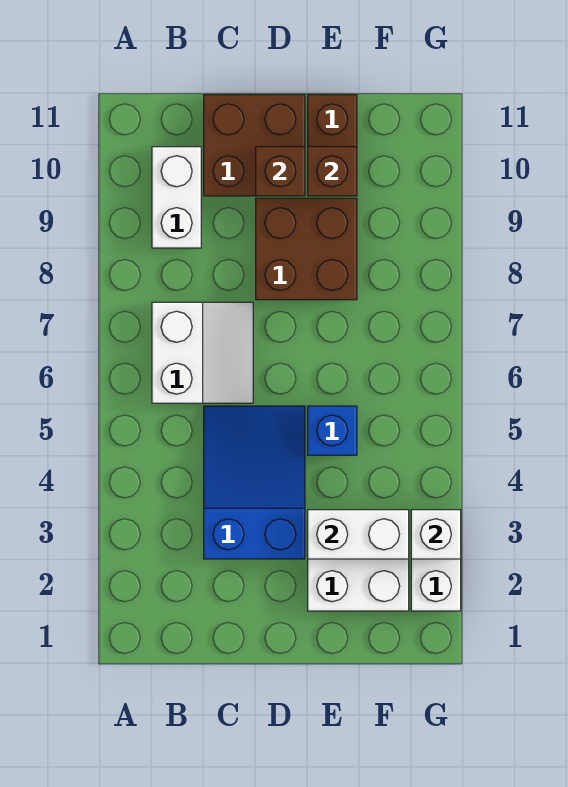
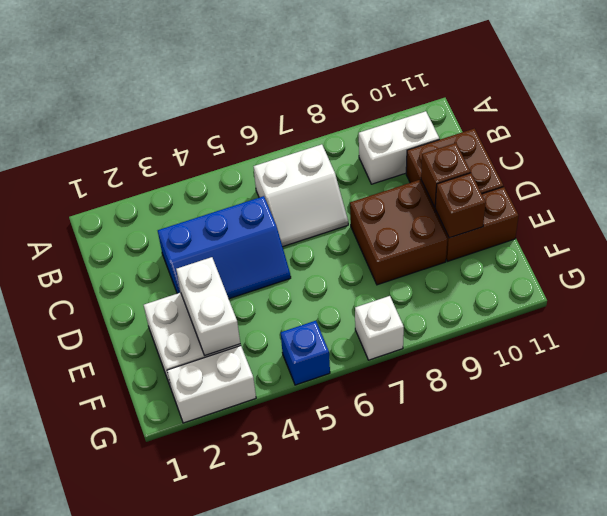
blue 2x3 slope [204,406,305,559] -> blue 2x3 slope turned to [158,196,291,299]
blue 1x1 brick [308,406,357,455] -> blue 1x1 brick moved to [281,321,330,385]
white 1x1 brick [411,510,461,559] -> white 1x1 brick moved to [355,296,404,360]

